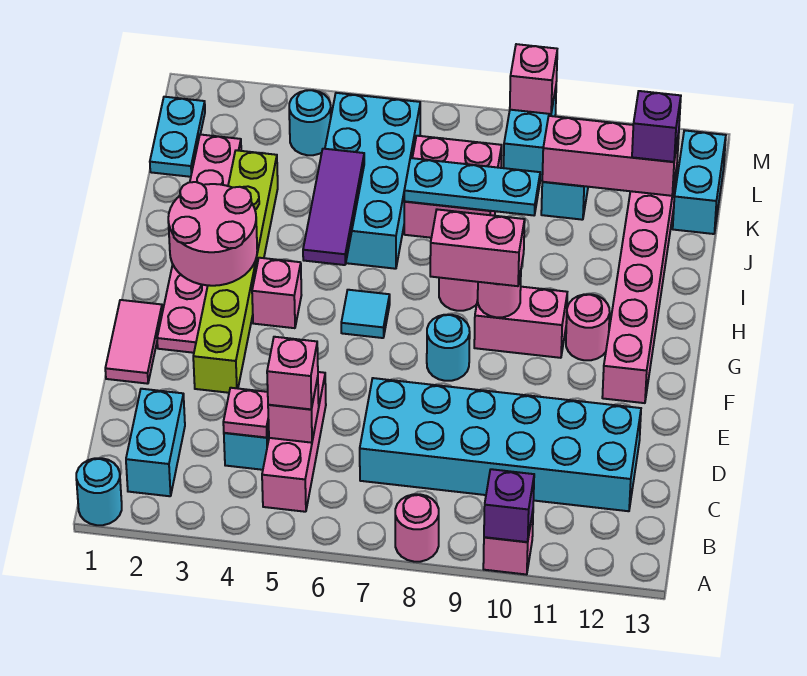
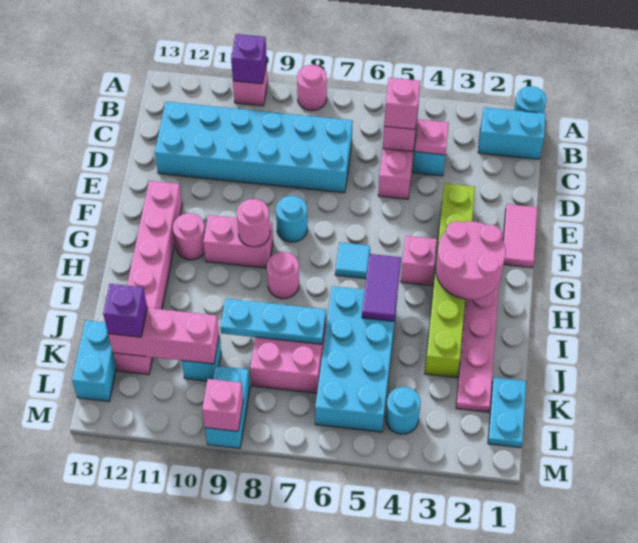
cyan 1x2 brick [126,389,185,496] -> cyan 1x2 brick turned to [478,107,546,159]
pink 1x2 brick [430,209,525,286] -> none
purple 1x3 tile [303,149,364,265] -> purple 1x2 tile [362,254,401,321]

